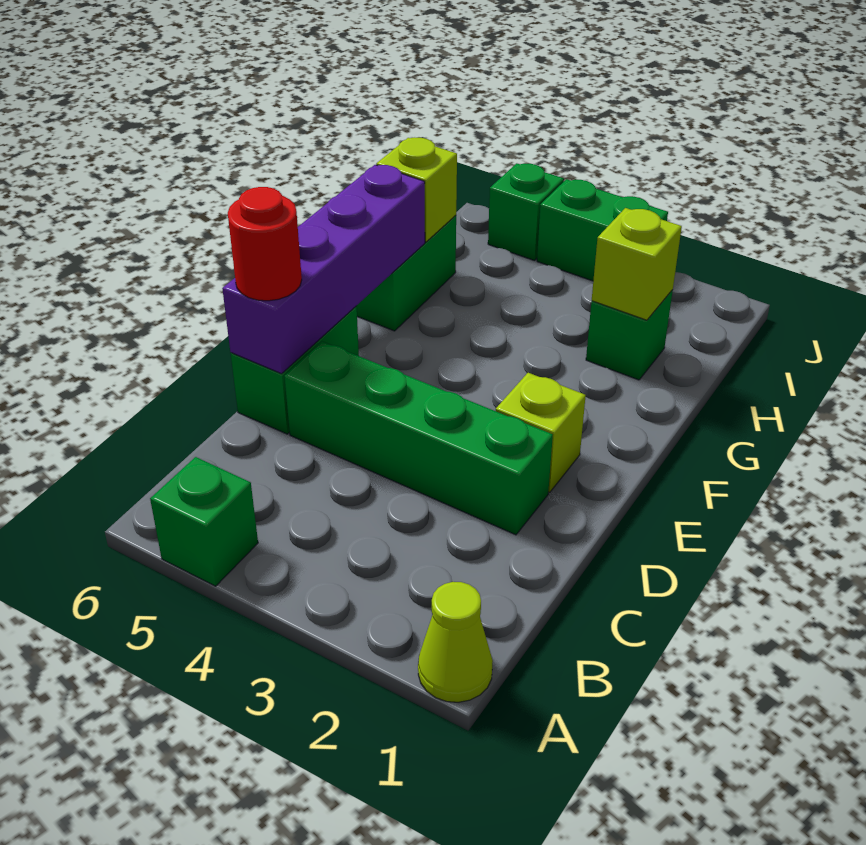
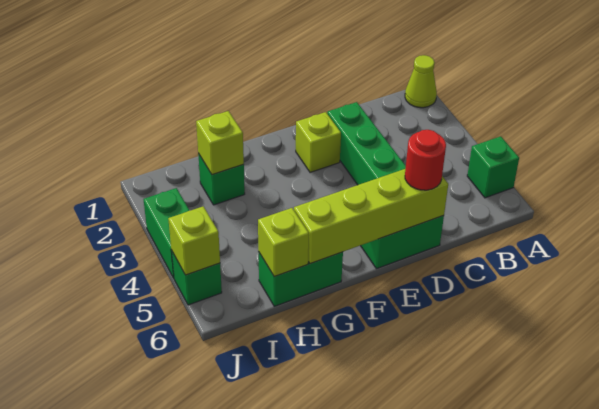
purple 1x4 brick [222,165,425,374] -> lime 1x4 brick [294,169,448,264]
none -> lime 1x1 brick [168,206,220,275]

